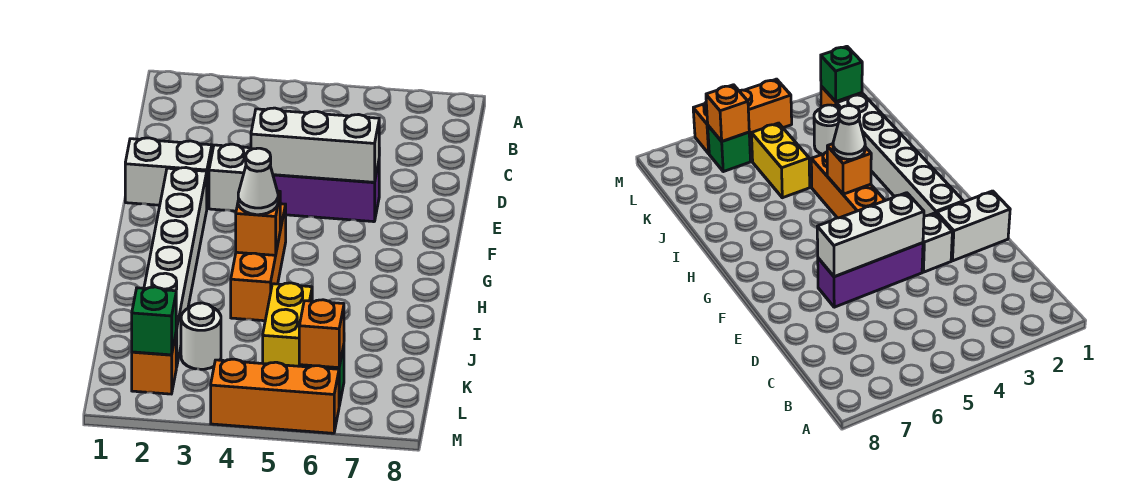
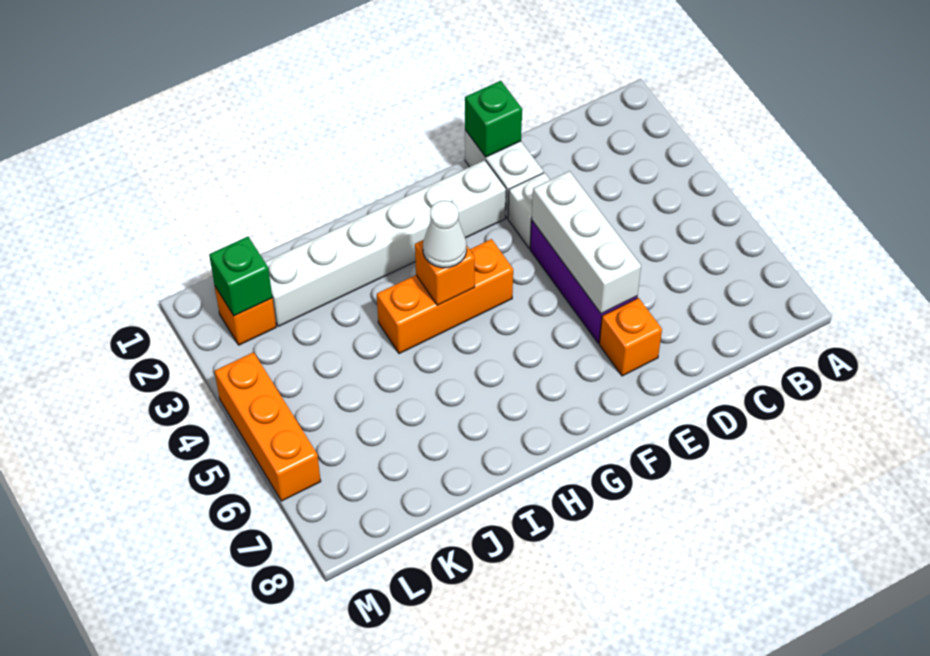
yellow 1x2 brick [263,283,312,366] -> none
white 1x1 round brick [181,303,221,369] -> none
green 1x1 brick [708,126,751,172] -> green 1x1 brick moved to [465,81,522,157]
orange 1x1 brick [299,300,344,368] -> orange 1x1 brick moved to [599,298,662,376]

